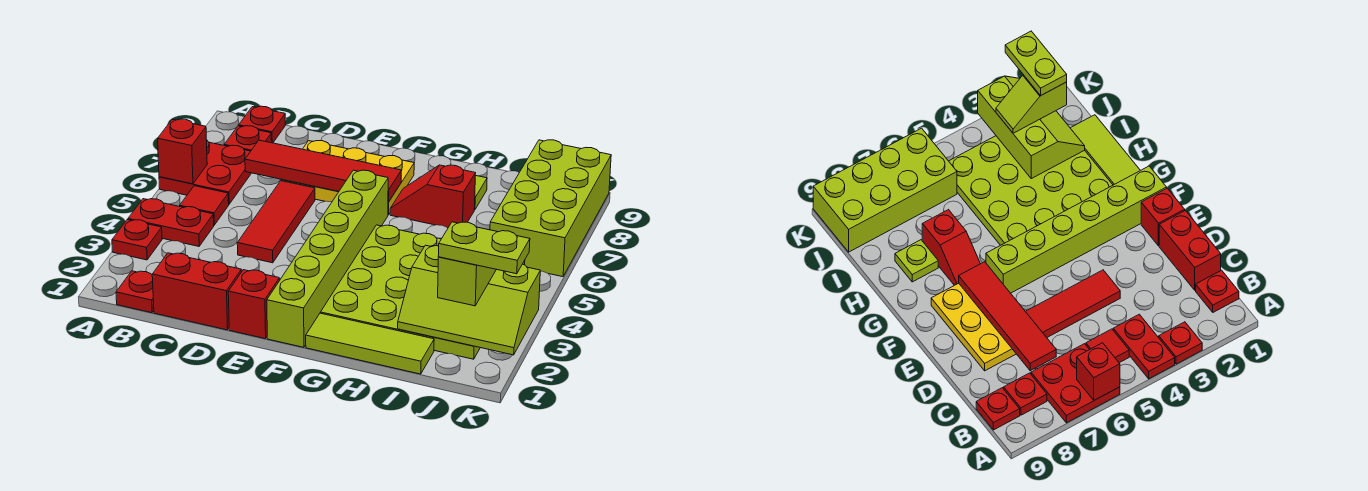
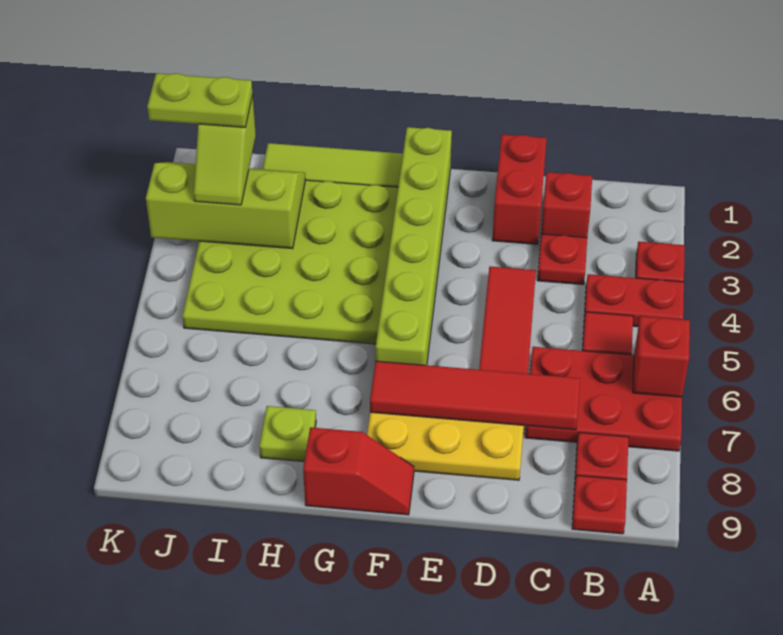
red 2x2 plate [159,141,251,204] -> red 2x3 plate [525,347,682,451]
red 1x1 plate [116,271,154,313] -> red 1x1 plate moved to [537,234,587,285]
red 1x2 brick [152,253,241,330] -> red 1x2 brick turned to [492,134,547,244]
red 1x1 brick [228,270,280,339] -> red 1x1 brick moved to [541,172,592,237]
red 1x2 slope [390,165,476,228] -> red 1x2 slope moved to [303,427,414,515]
lime 2x4 brick [490,140,611,277] -> none

